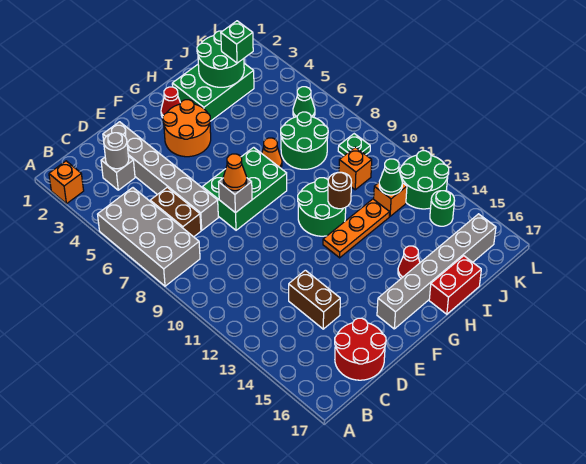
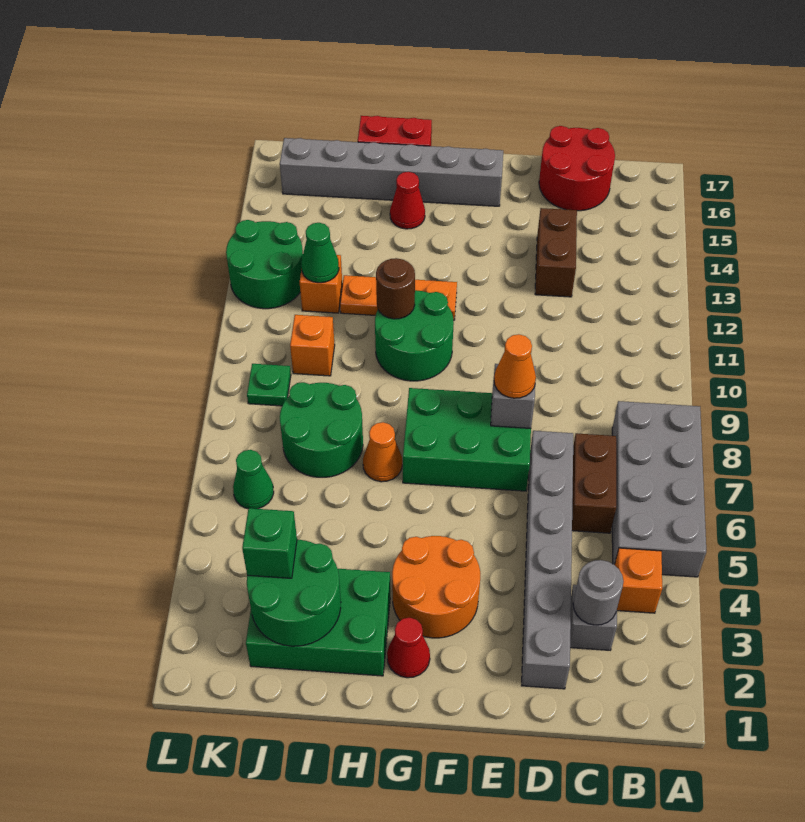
orange 1x1 brick [49,161,84,204] -> orange 1x1 brick moved to [615,548,662,613]
green 1x1 round brick [430,191,455,226] -> none

